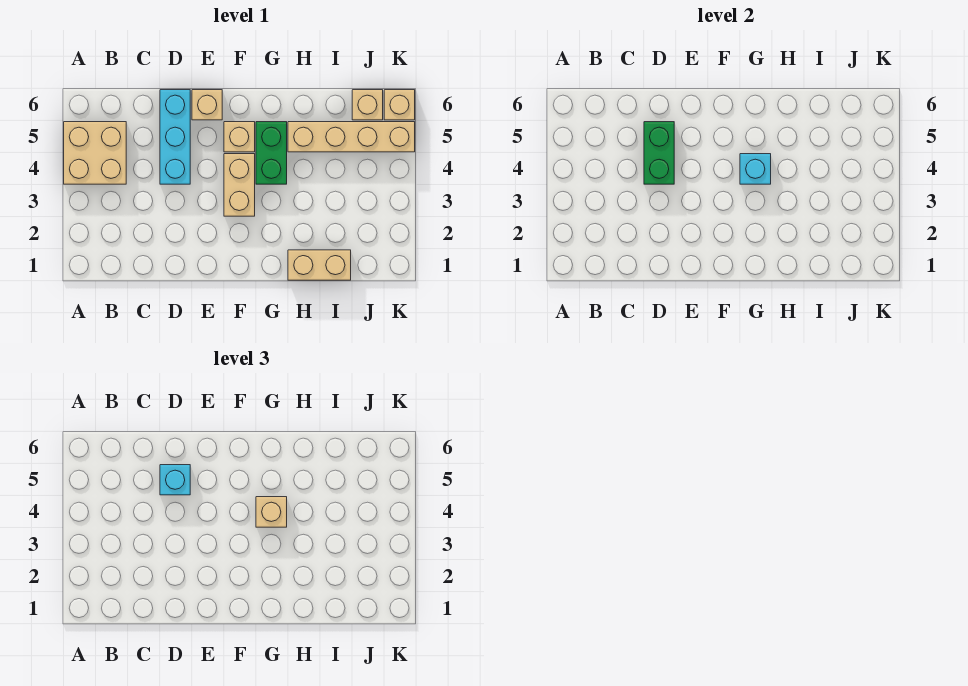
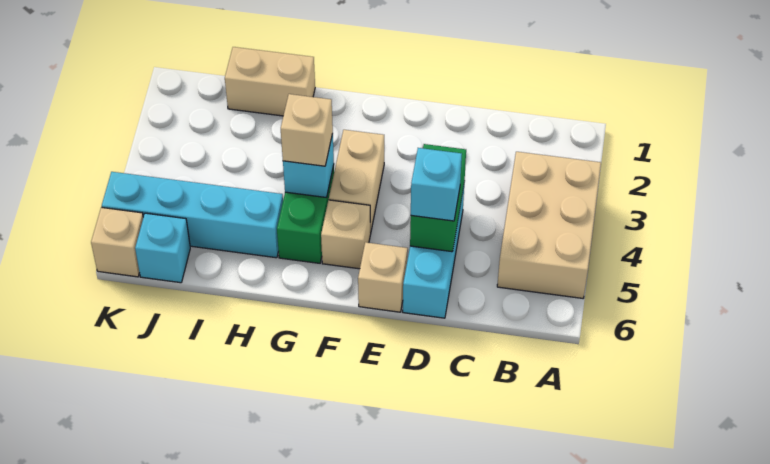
tan 2x2 brick [64,122,126,184] -> tan 2x3 brick [497,152,601,298]
tan 1x4 brick [288,122,415,152] -> cyan 1x4 brick [102,172,283,258]
tan 1x1 brick [352,90,383,120] -> cyan 1x1 brick [135,213,190,283]

